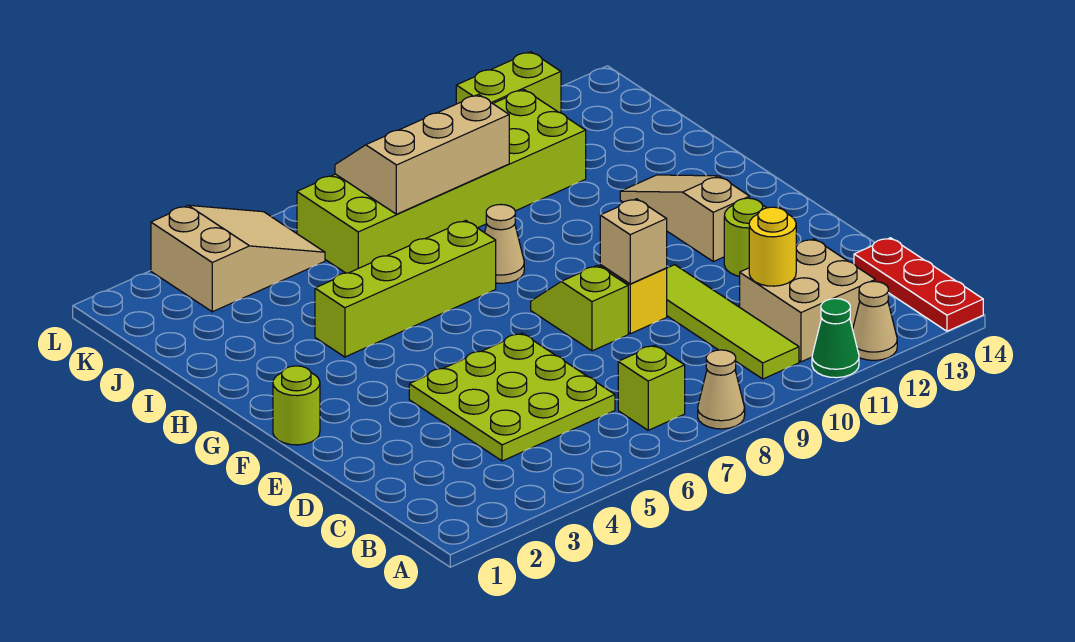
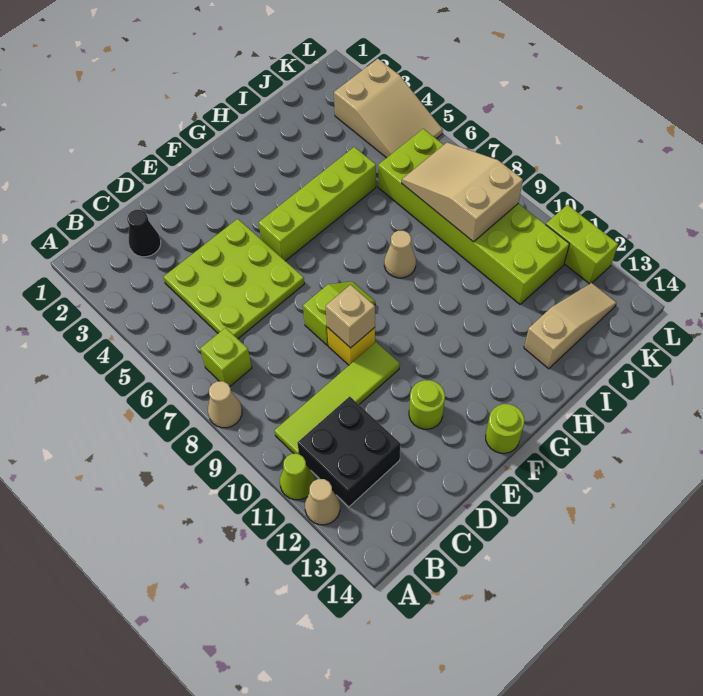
green 1x1 cone [812,299,859,378] -> lime 1x1 cone [280,454,315,500]
red 1x3 plate [854,238,983,331] -> none
tan 2x2 brick [740,239,875,362] -> black 2x2 brick [297,396,401,507]
none -> black 1x1 cone [127,210,161,257]
yellow 1x1 round brick [749,207,796,286] -> none
lime 1x1 round brick [273,366,320,445] -> lime 1x1 round brick moved to [486,404,524,453]
tan 1x3 slope [620,175,750,262] -> tan 1x3 slope moved to [524,283,617,369]
lime 1x4 brick [315,221,496,357] -> lime 1x4 brick turned to [259,147,376,261]
tan 2x3 slope [335,94,509,214] -> tan 2x3 slope turned to [402,142,523,242]

